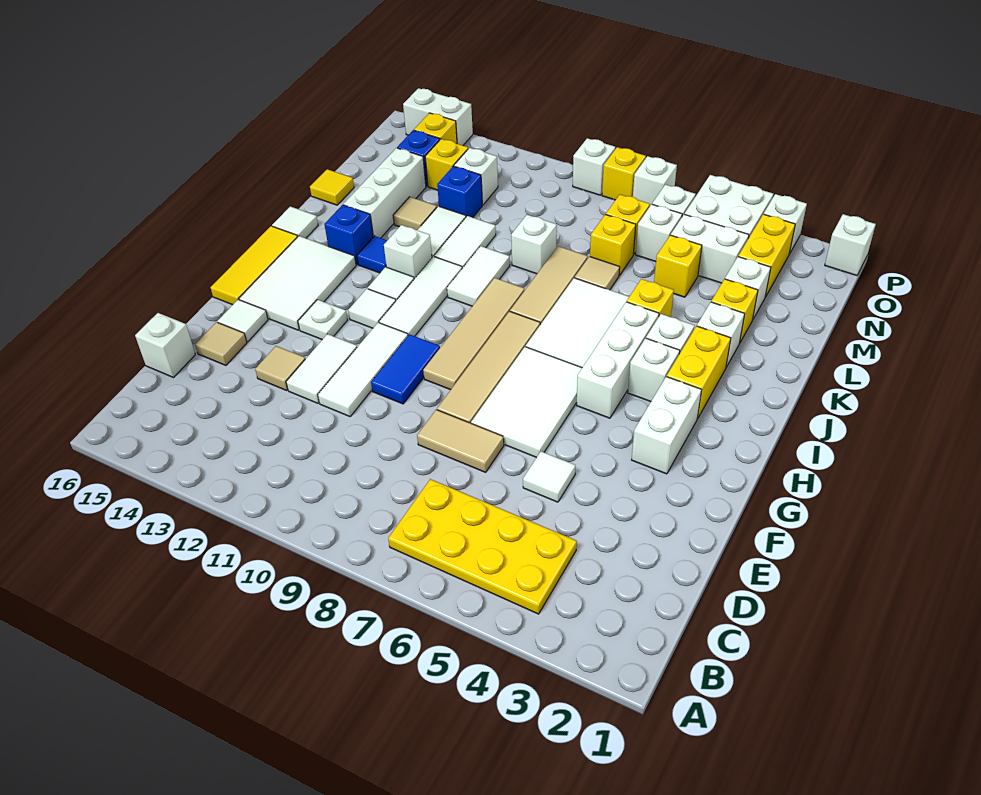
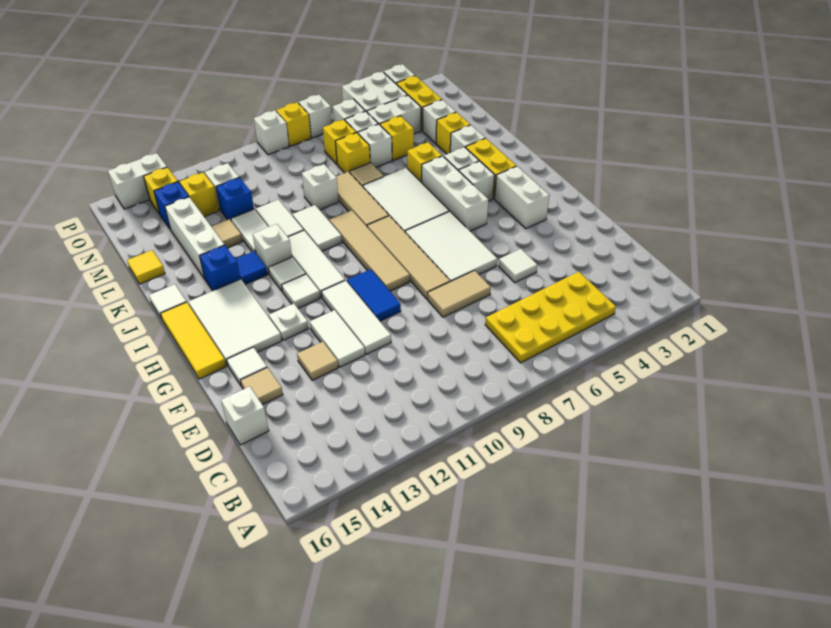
white 1x1 brick [825,214,876,276] -> white 1x1 brick moved to [358,124,392,168]

